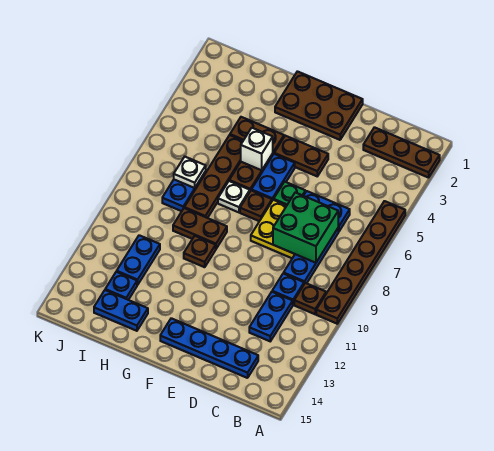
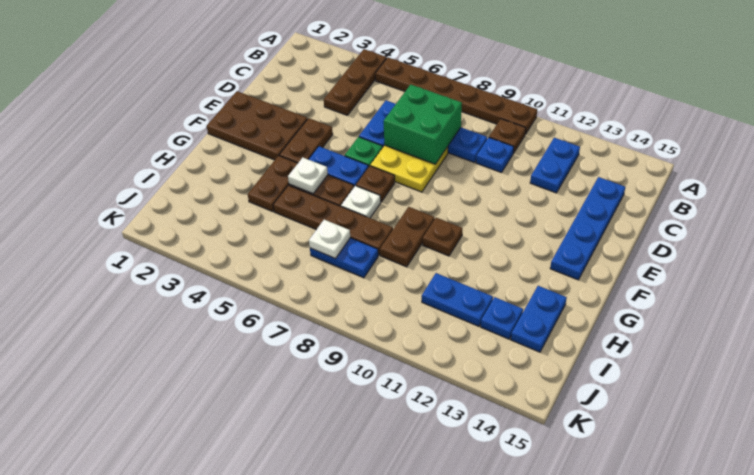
brown 1x3 plate [363,127,440,178] -> brown 1x3 plate moved to [324,49,387,115]
blue 1x2 plate [249,292,293,341] -> blue 1x2 plate turned to [530,138,580,193]
brown 2x3 plate [275,71,363,140] -> brown 2x3 plate turned to [207,91,307,160]
white 1x1 brick [241,128,273,170] -> white 1x1 plate [288,158,328,194]

